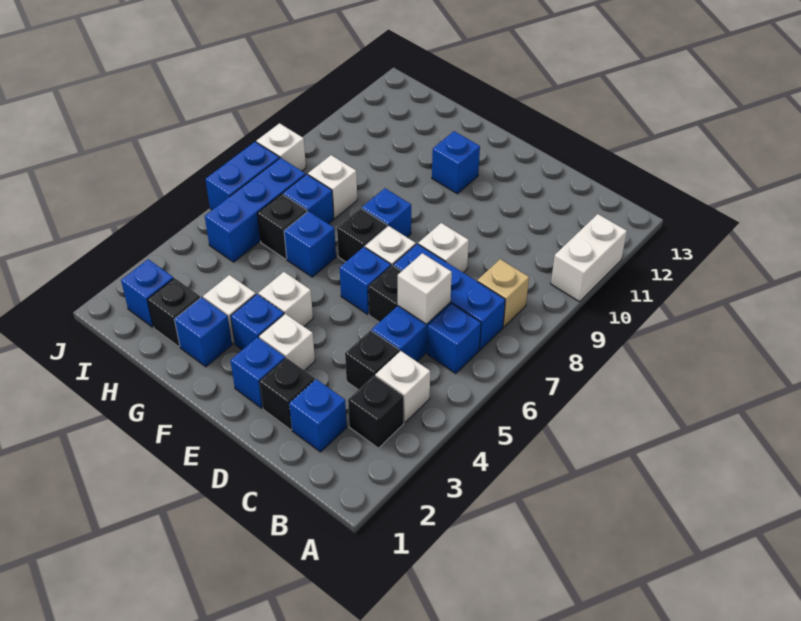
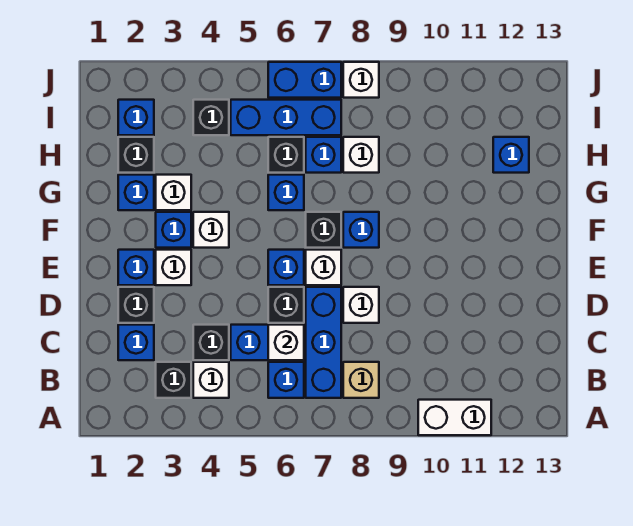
blue 1x1 brick [432,131,480,194] -> blue 1x1 brick moved to [493,137,529,173]
none -> black 1x1 brick [193,100,229,135]

